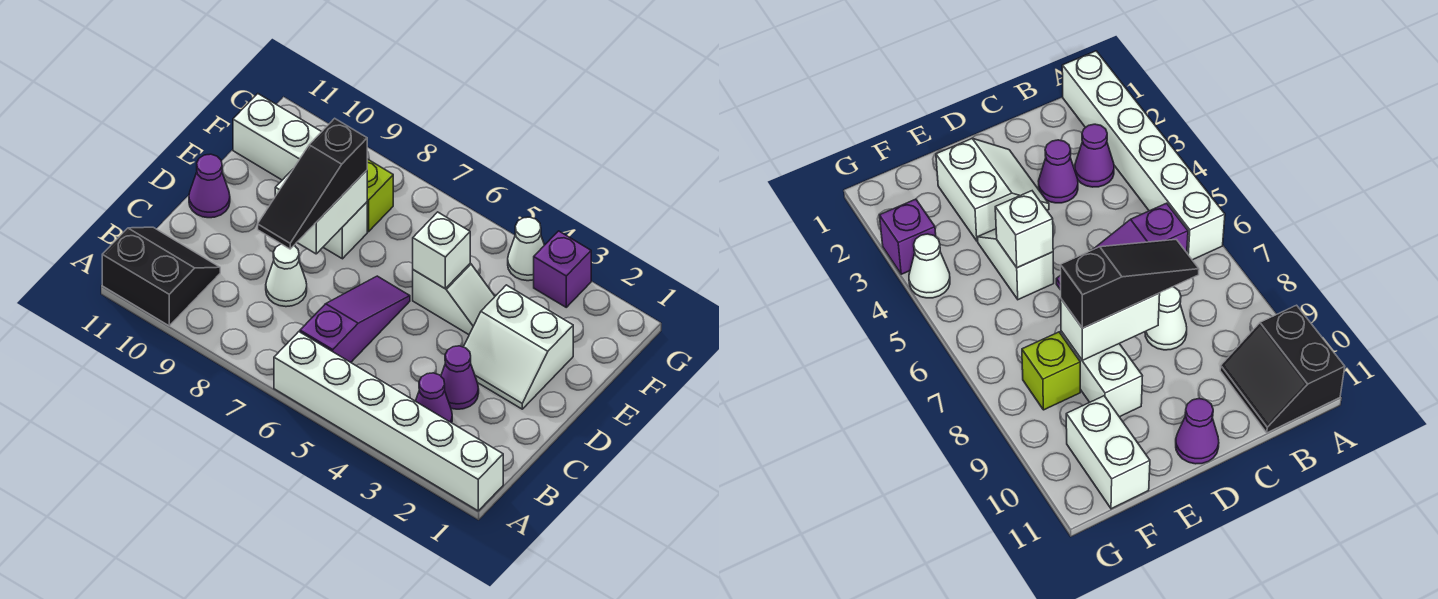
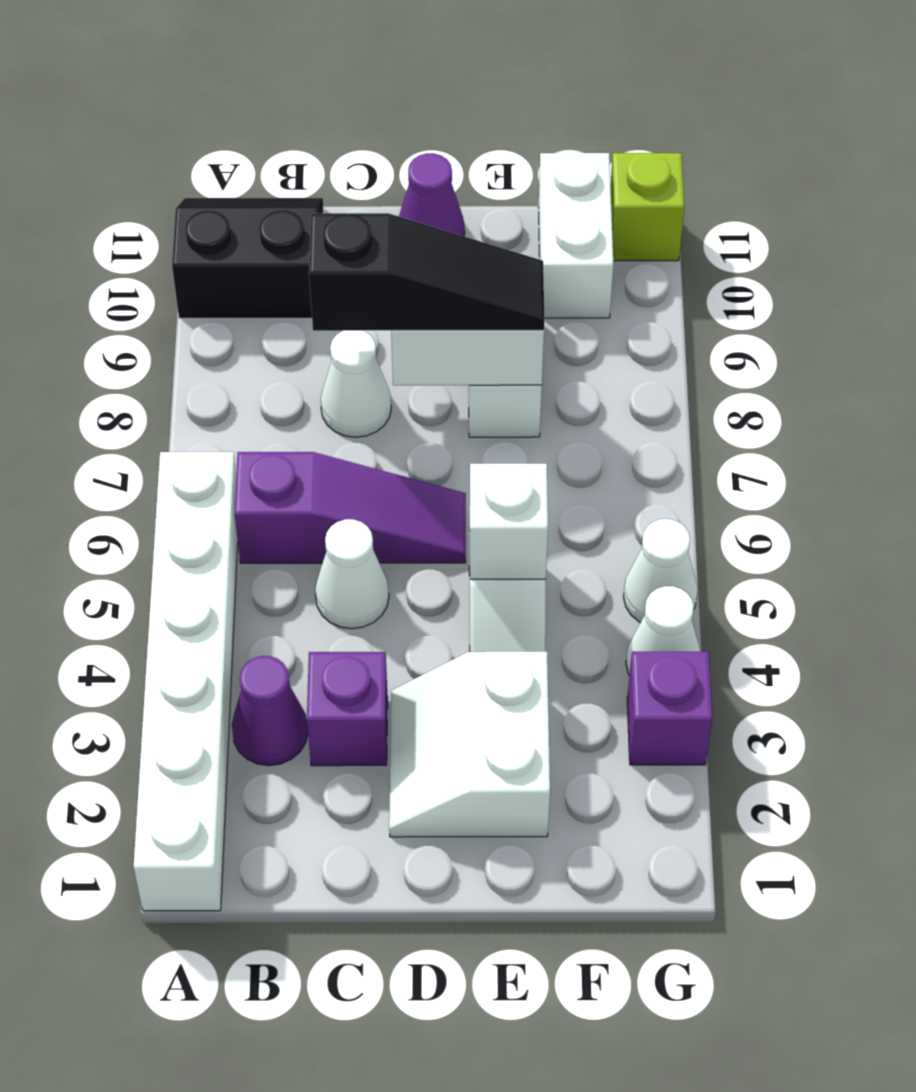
black 2x2 slope [102,227,220,326] -> black 2x2 slope turned to [172,198,323,318]
purple 1x1 cone [441,346,479,409] -> purple 1x1 brick [307,652,388,766]
none -> white 1x1 cone [315,519,389,629]
black 1x3 slope [258,118,367,249] -> black 1x3 slope turned to [309,213,544,331]
lime 1x1 brick [367,159,393,232] -> lime 1x1 brick moved to [611,153,684,261]
none -> white 1x1 cone [623,519,698,623]

